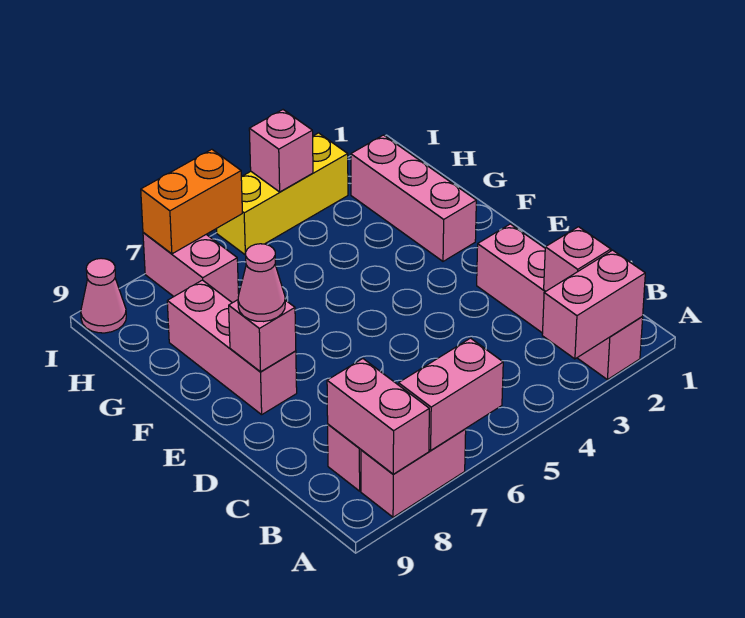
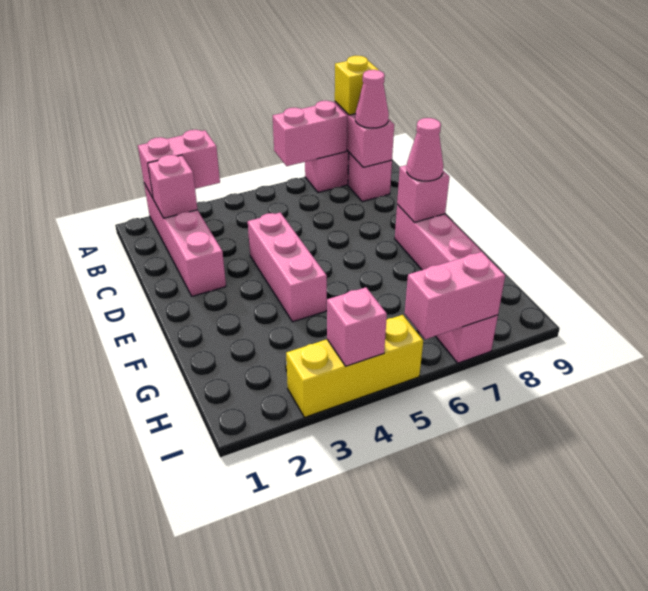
none -> yellow 1x1 brick [335,56,378,115]
pink 1x3 brick [351,135,476,261] -> pink 1x3 brick moved to [248,213,327,322]
orange 1x2 brick [141,149,242,254] -> pink 1x2 brick [405,252,505,339]
pink 1x1 cone [81,258,126,333] -> pink 1x1 cone moved to [355,70,389,128]

